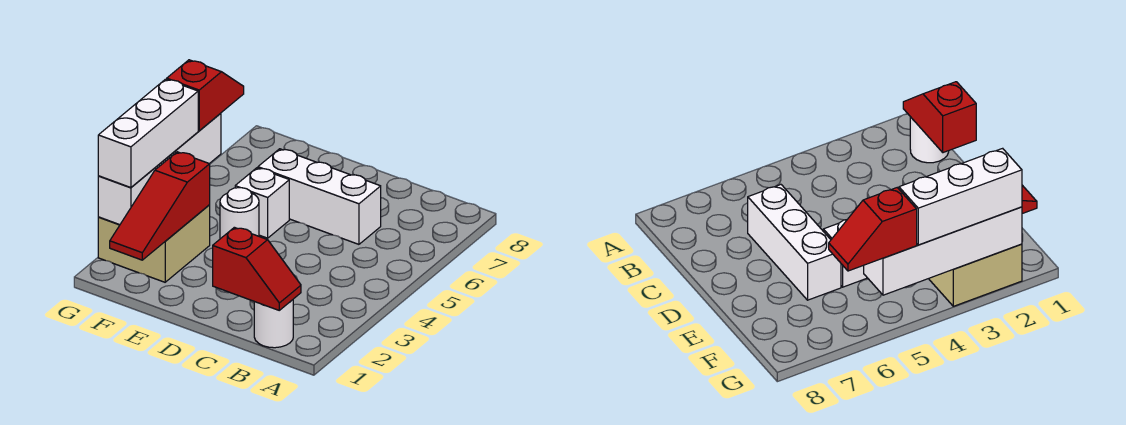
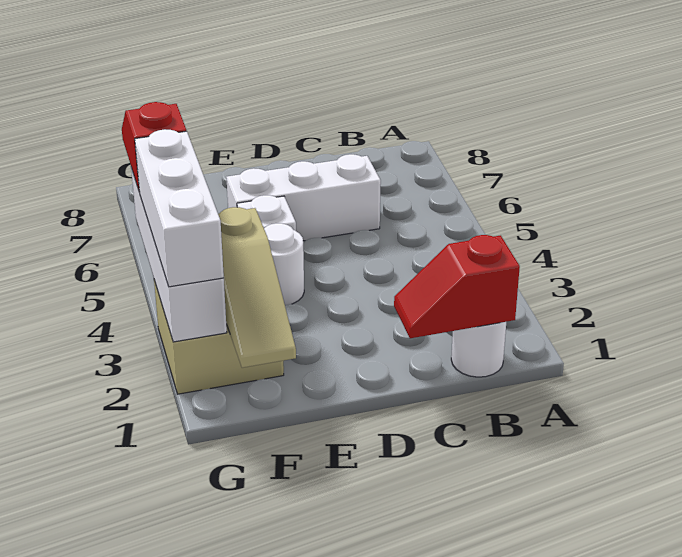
red 1x2 slope [213,227,301,310] -> red 1x2 slope turned to [394,235,520,338]
red 1x3 slope [110,152,210,260] -> tan 1x3 slope [218,207,296,368]

